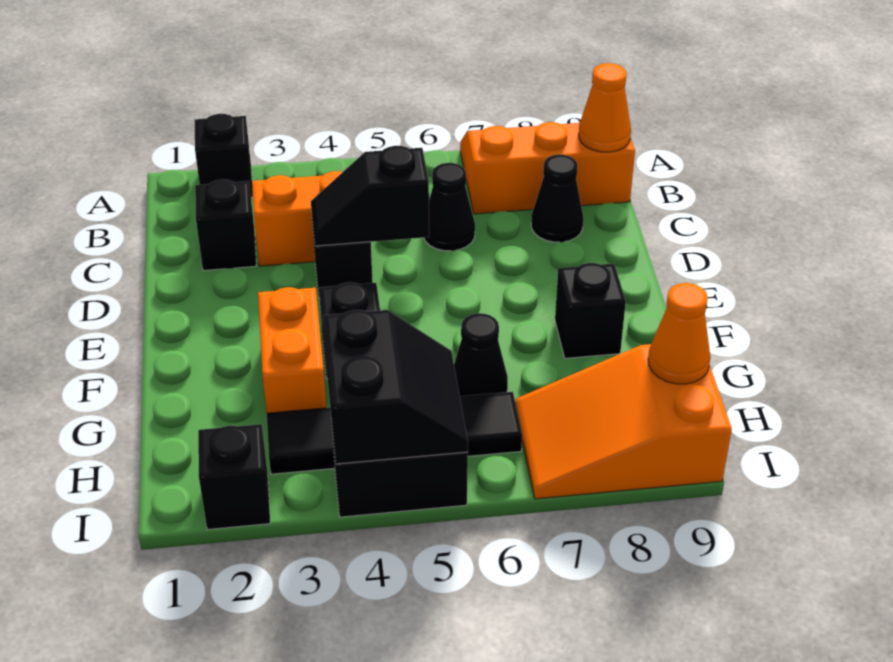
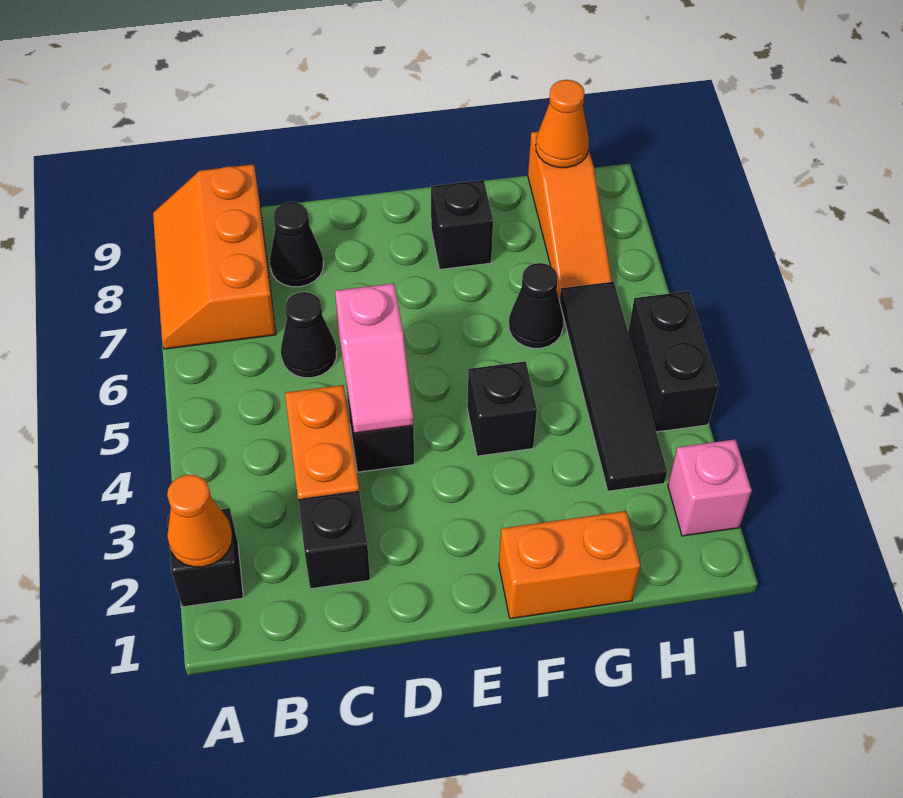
orange 1x1 cone [579,63,631,152] -> orange 1x1 cone moved to [167,474,232,567]
black 1x2 slope [311,146,429,246] -> pink 1x2 slope [335,283,413,433]
orange 1x2 brick [258,287,326,413] -> orange 1x2 brick moved to [499,511,641,619]
black 2x2 slope [323,310,468,464] -> none
orange 2x3 slope [515,344,732,499] -> orange 1x3 slope [528,132,612,299]
black 1x1 brick [198,424,270,530] -> pink 1x1 brick [668,439,752,536]

